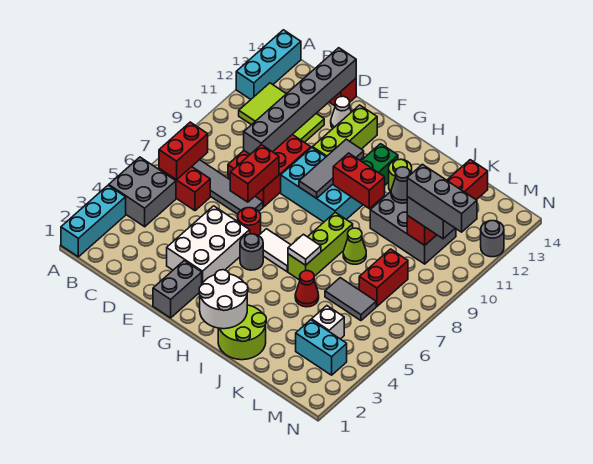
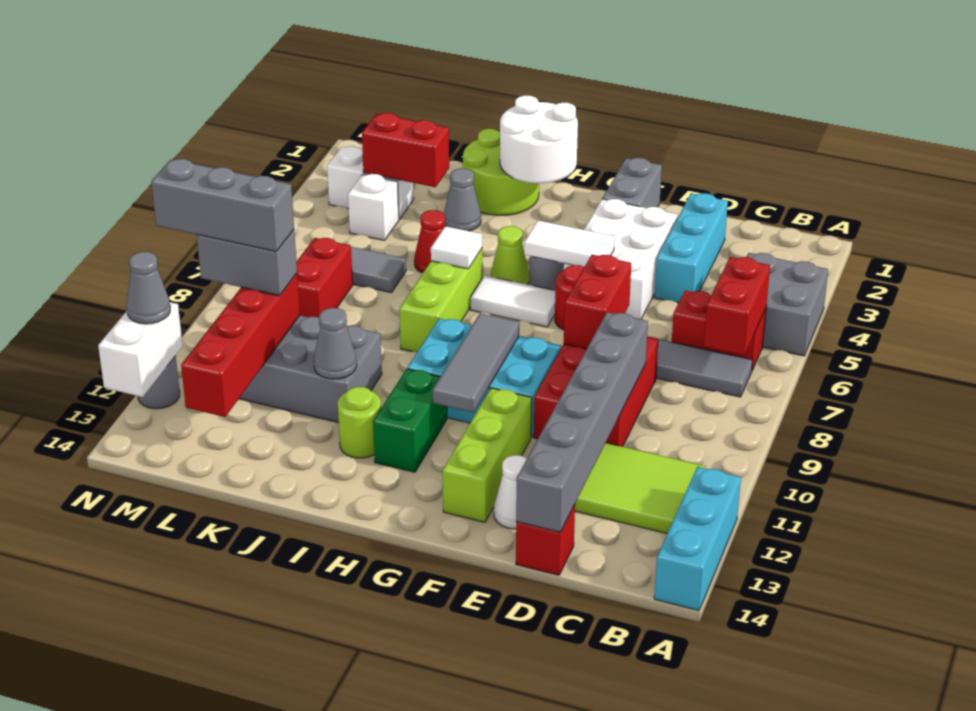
cyan 1x3 brick [61,185,126,257] -> cyan 1x3 brick moved to [654,193,728,303]
none -> white 1x2 tile [524,221,615,267]
red 1x2 brick [333,153,385,209] -> red 1x2 brick moved to [362,113,449,187]
none -> grey 1x1 cone [444,168,481,231]
lime 1x1 cone [343,228,366,264] -> lime 1x1 cone moved to [491,226,529,284]
cyan 1x2 brick [296,320,347,375] -> white 1x2 brick [327,146,414,219]
none -> white 1x2 brick [98,302,183,397]
none -> grey 1x1 cone [127,252,170,324]

